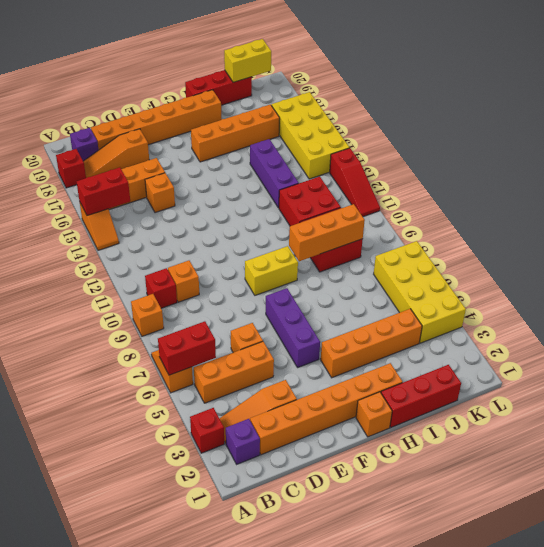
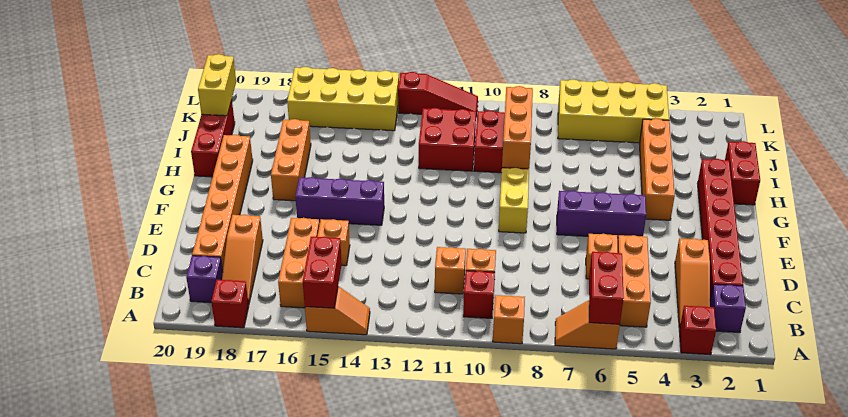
orange 1x6 brick [250,363,402,455] -> red 1x6 brick [697,159,743,299]
orange 1x1 brick [356,392,392,437] -> orange 1x1 brick moved to [435,247,466,294]
orange 1x4 brick [191,104,280,162] -> orange 1x3 brick [271,119,311,201]
red 1x3 brick [381,365,461,427] -> red 1x2 brick [725,141,760,205]
purple 1x3 brick [250,139,299,208] -> purple 1x3 brick moved to [295,177,384,225]

